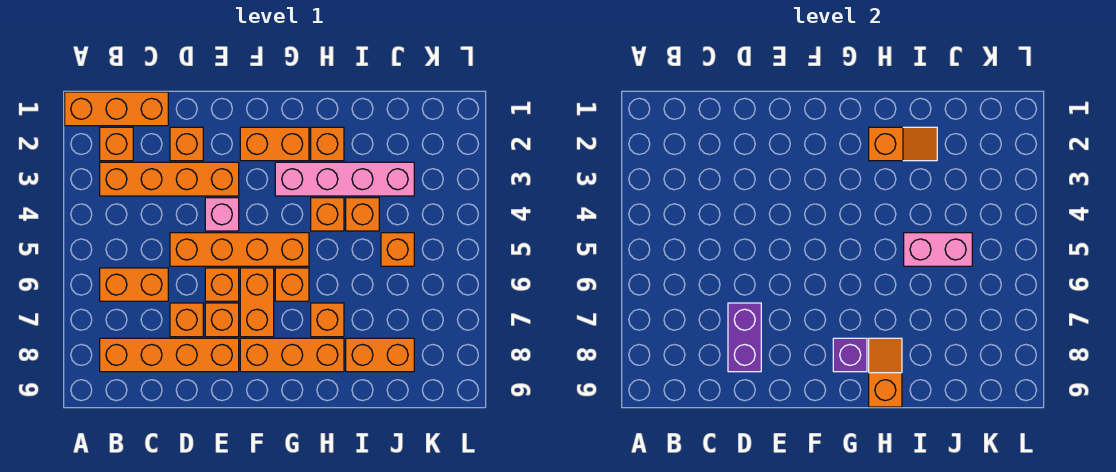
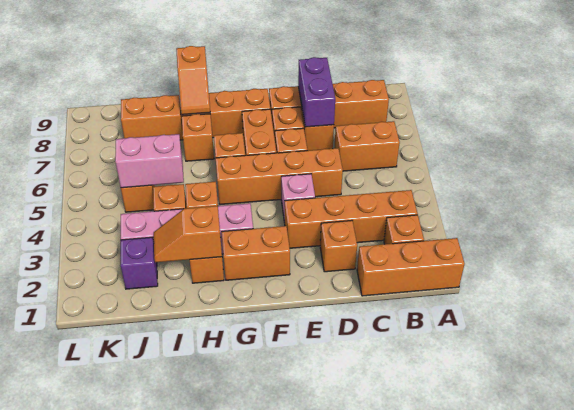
purple 1x1 brick [833,338,867,372] -> purple 1x1 brick moved to [121,237,158,289]

